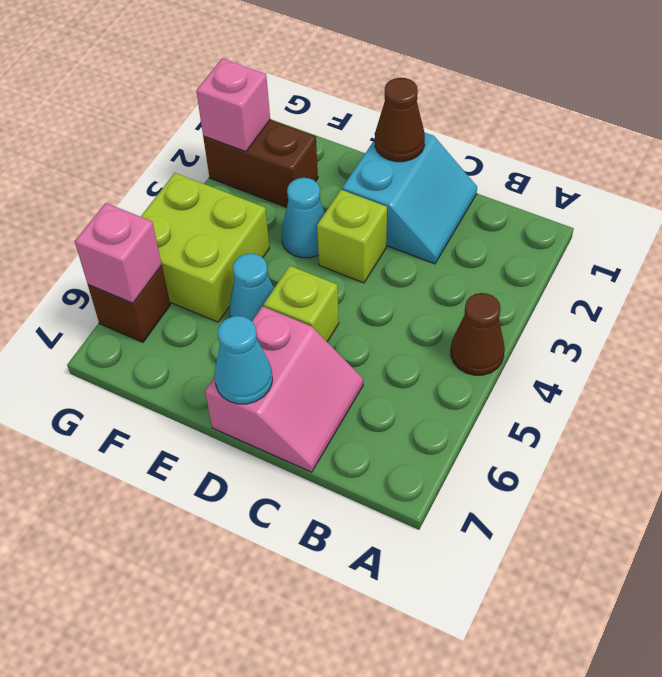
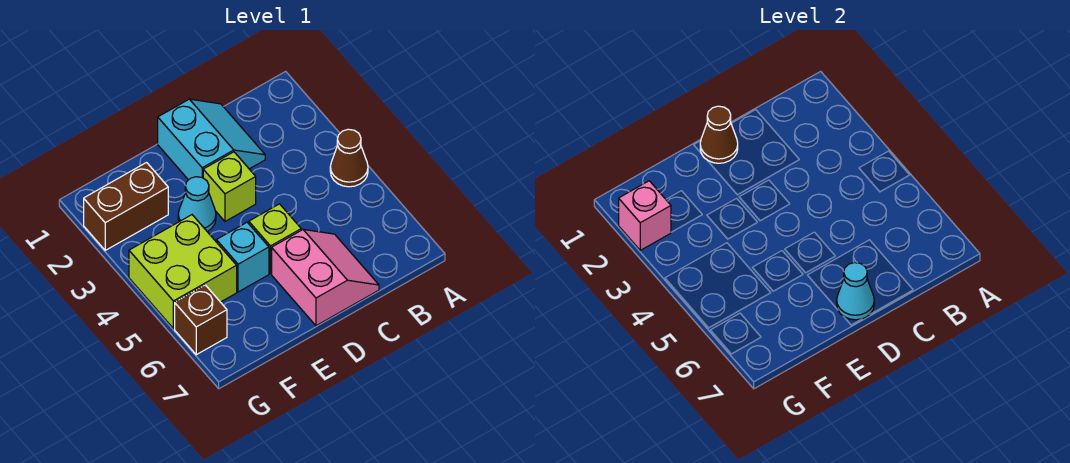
cyan 1x1 cone [229,254,274,321] -> cyan 1x1 brick [216,222,269,292]
pink 1x1 brick [75,203,162,303] -> none

